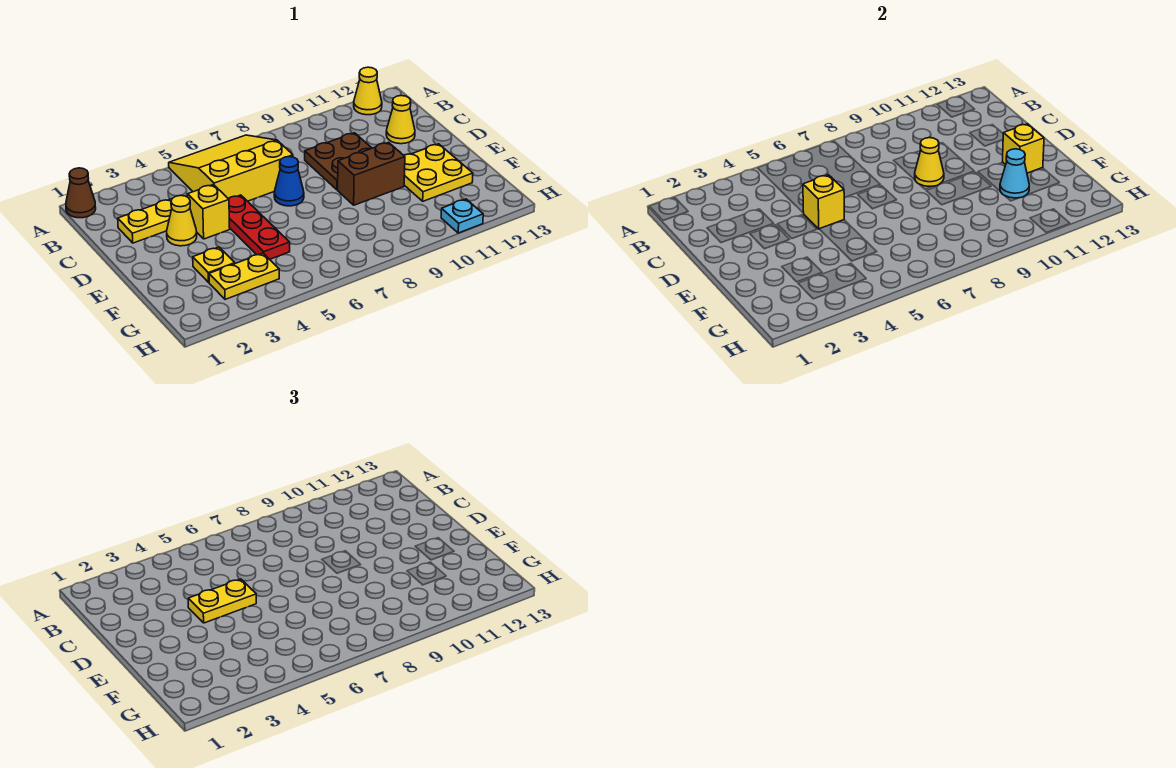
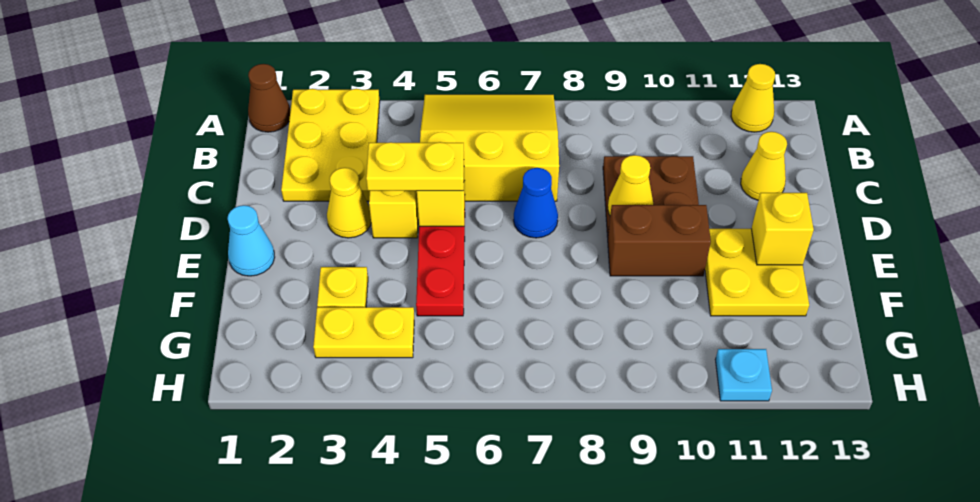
yellow 1x2 plate [118,199,172,243] -> yellow 2x3 plate [281,89,380,201]
cyan 1x1 cone [1000,149,1029,198] -> cyan 1x1 cone moved to [228,205,275,276]

